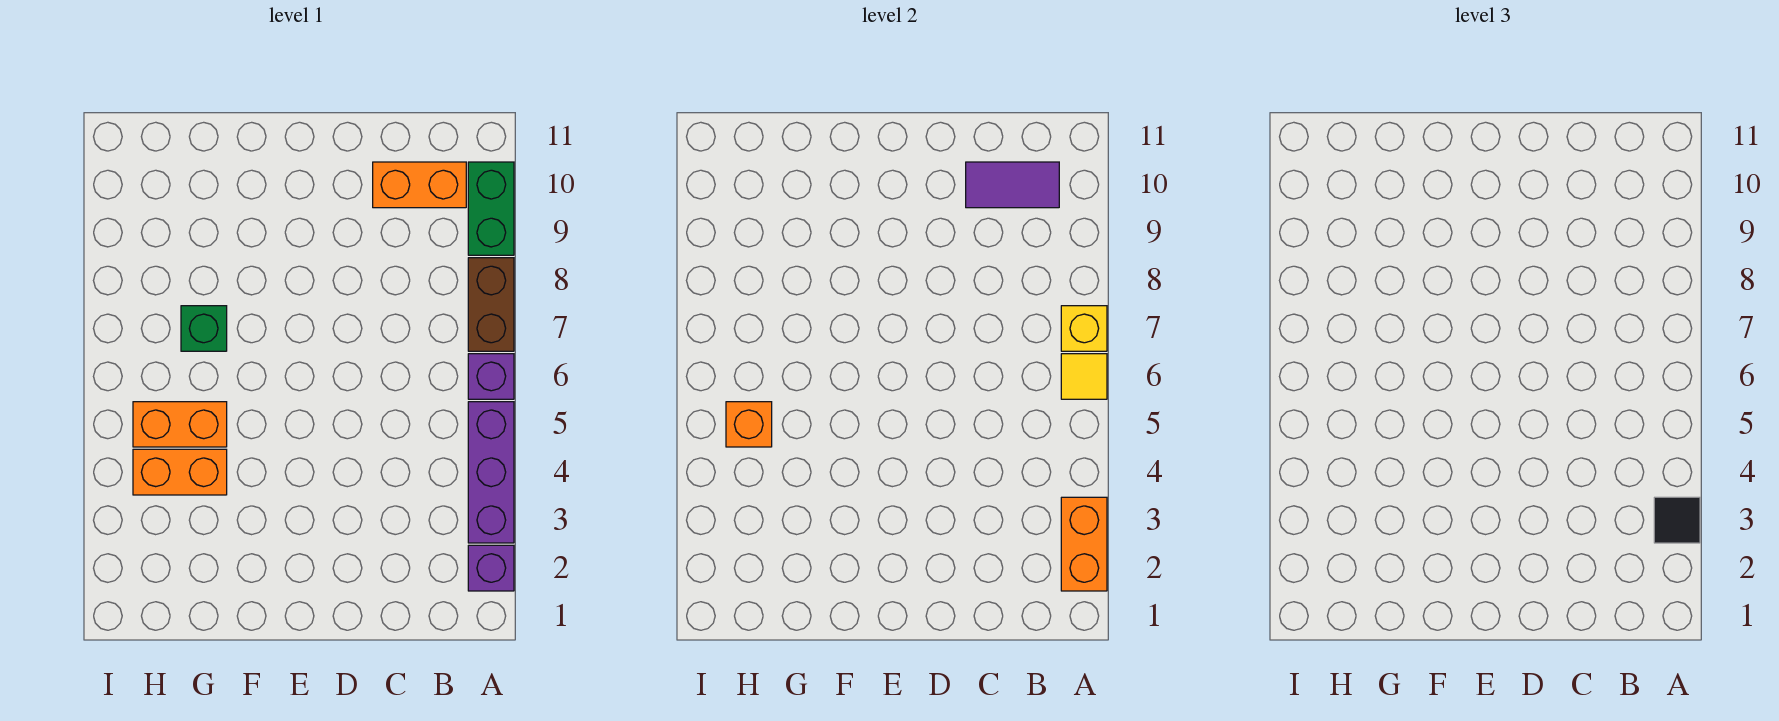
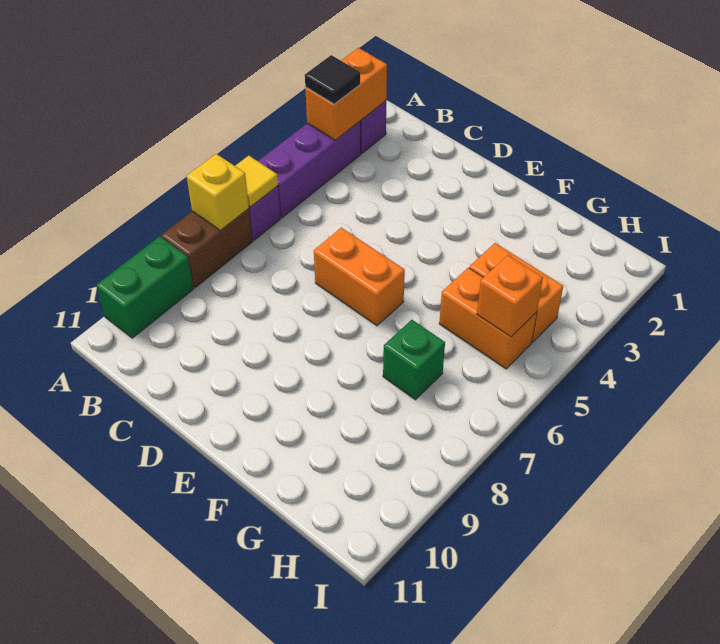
orange 1x2 brick [373,162,466,208] -> orange 1x2 brick moved to [314,228,405,326]
purple 1x2 tile [966,162,1059,208] -> none

